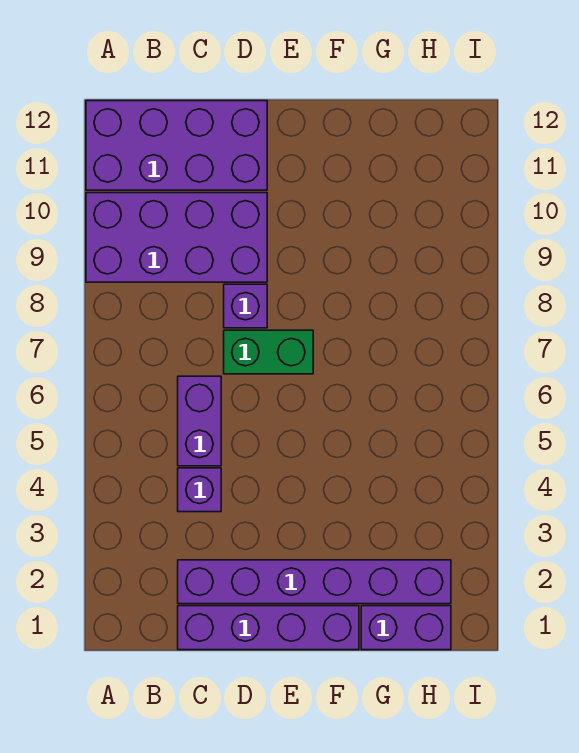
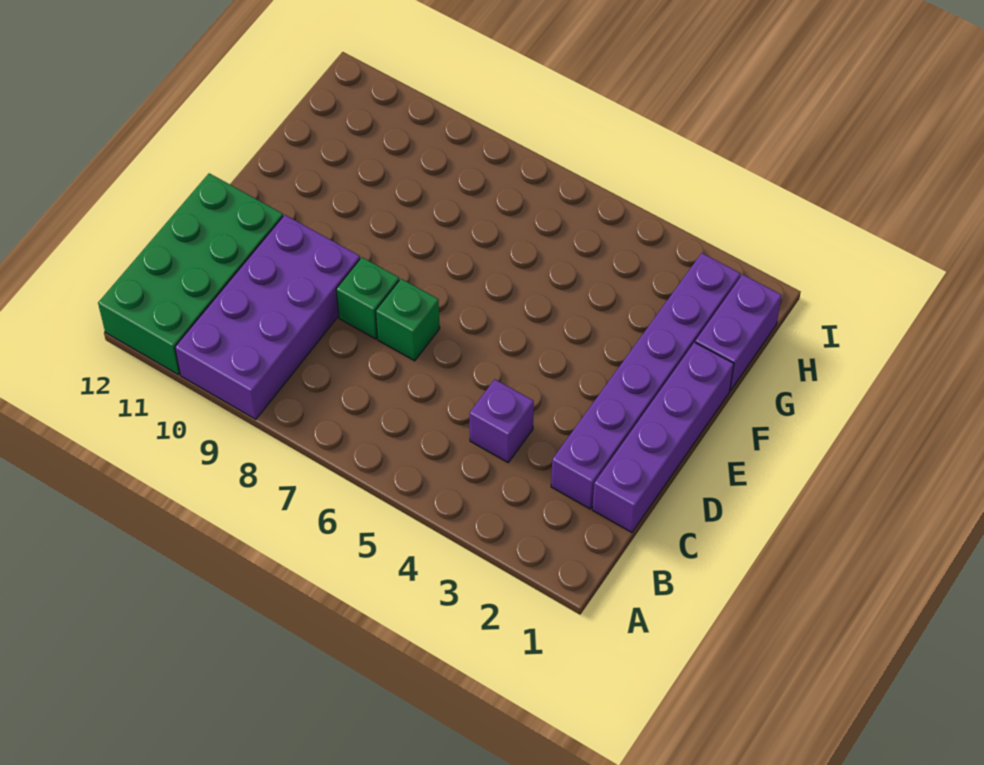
purple 2x4 brick [86,101,267,190] -> green 2x4 brick [98,173,283,375]
purple 1x2 brick [178,376,221,466] -> none
green 1x2 brick [224,330,313,374] -> green 1x1 brick [376,279,440,361]
purple 1x1 brick [224,284,267,328] -> green 1x1 brick [336,257,399,339]

